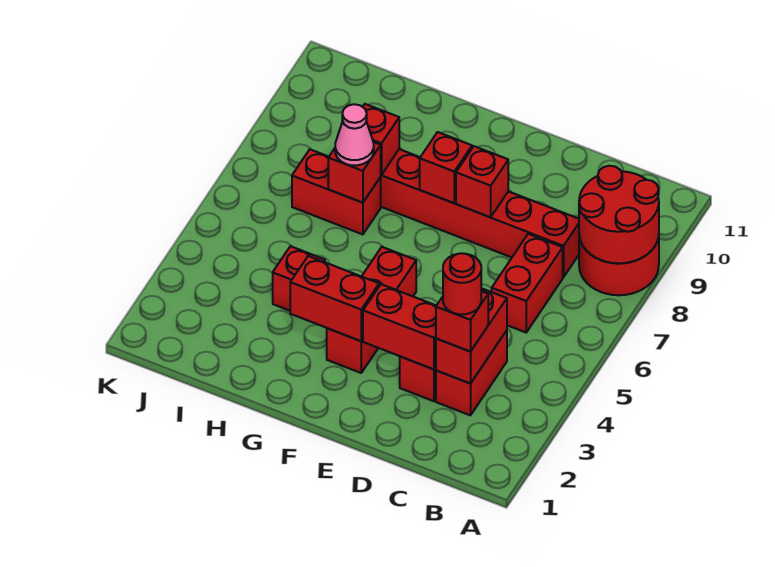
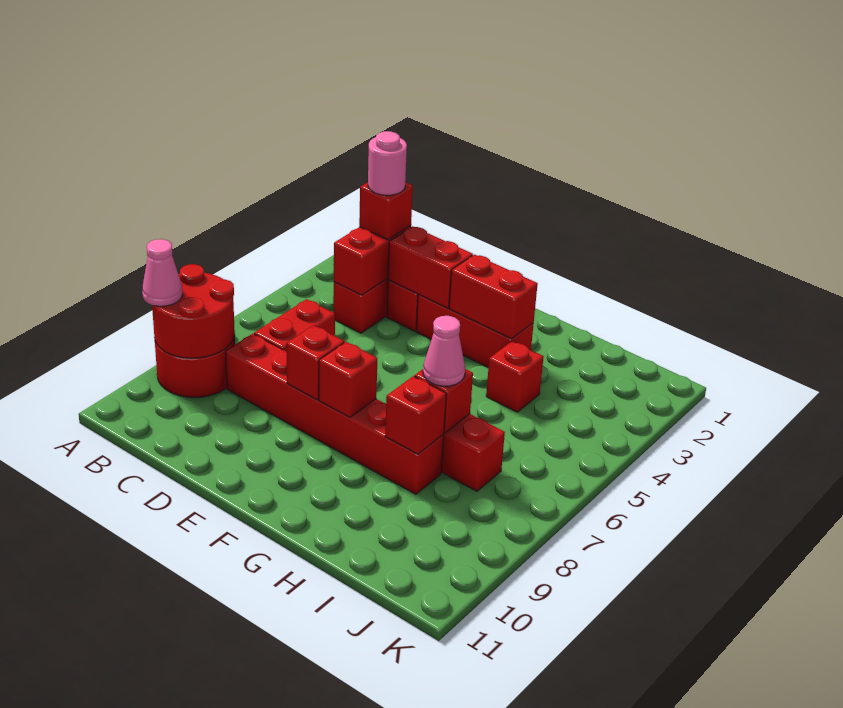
none -> pink 1x1 cone [142,239,182,306]
red 1x1 round brick [443,253,481,314] -> pink 1x1 round brick [368,131,407,195]
red 1x3 brick [327,247,416,373] -> red 1x3 brick turned to [417,294,534,368]

